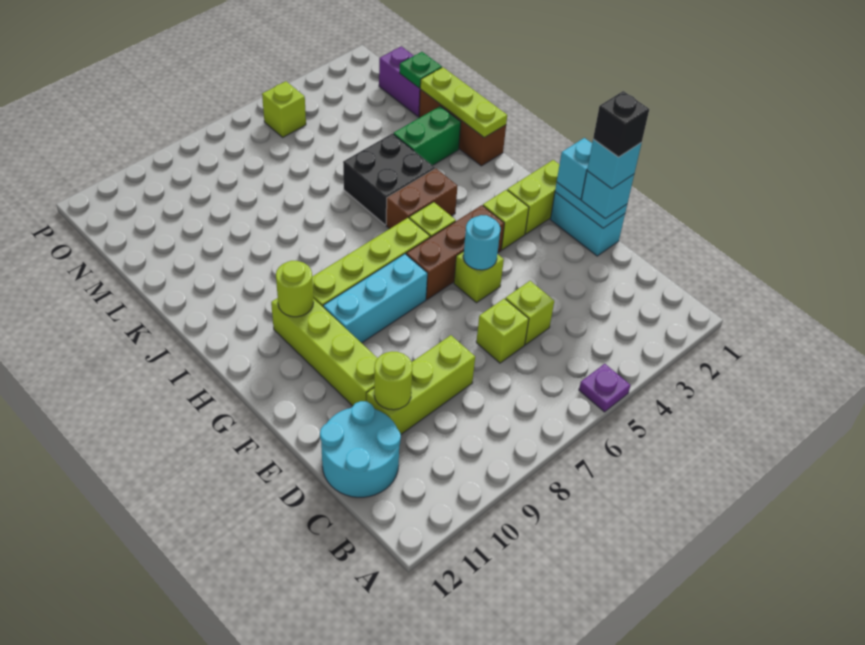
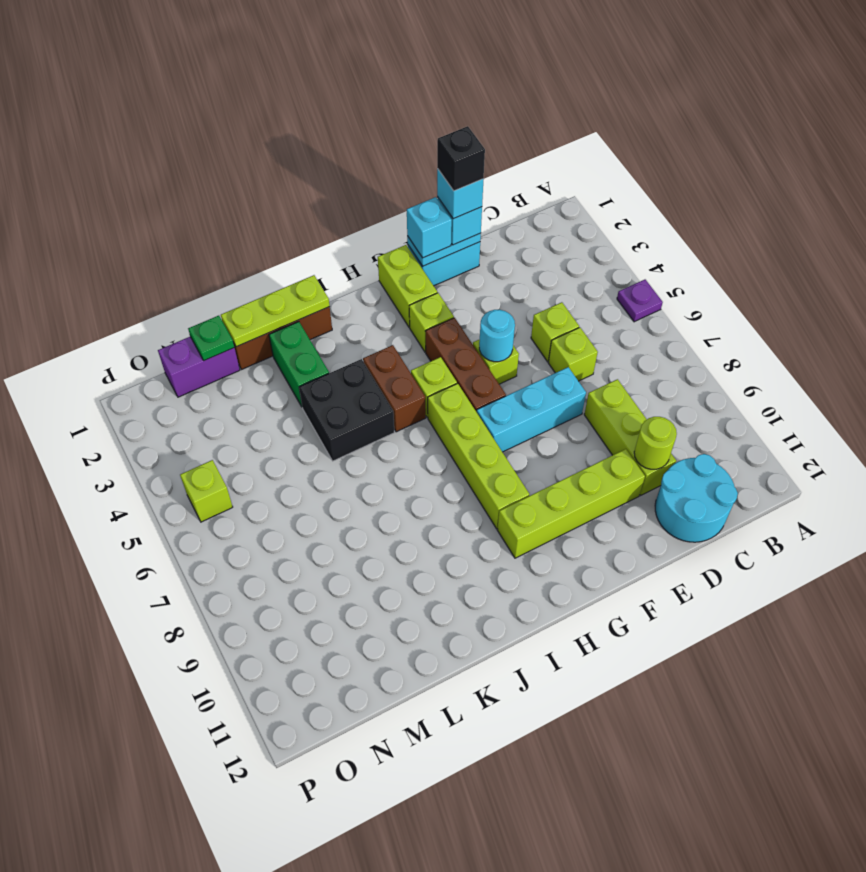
cyan 1x3 brick [323,254,427,343] -> cyan 1x3 brick turned to [477,367,586,452]
lime 1x1 round brick [276,261,313,317] -> none

